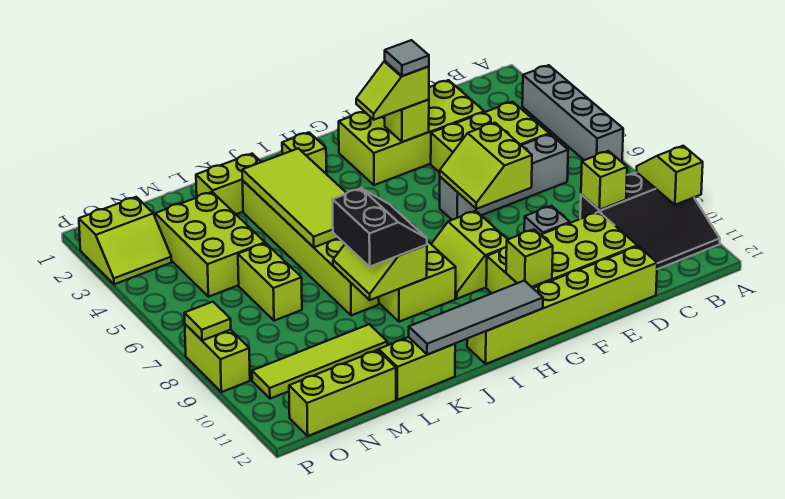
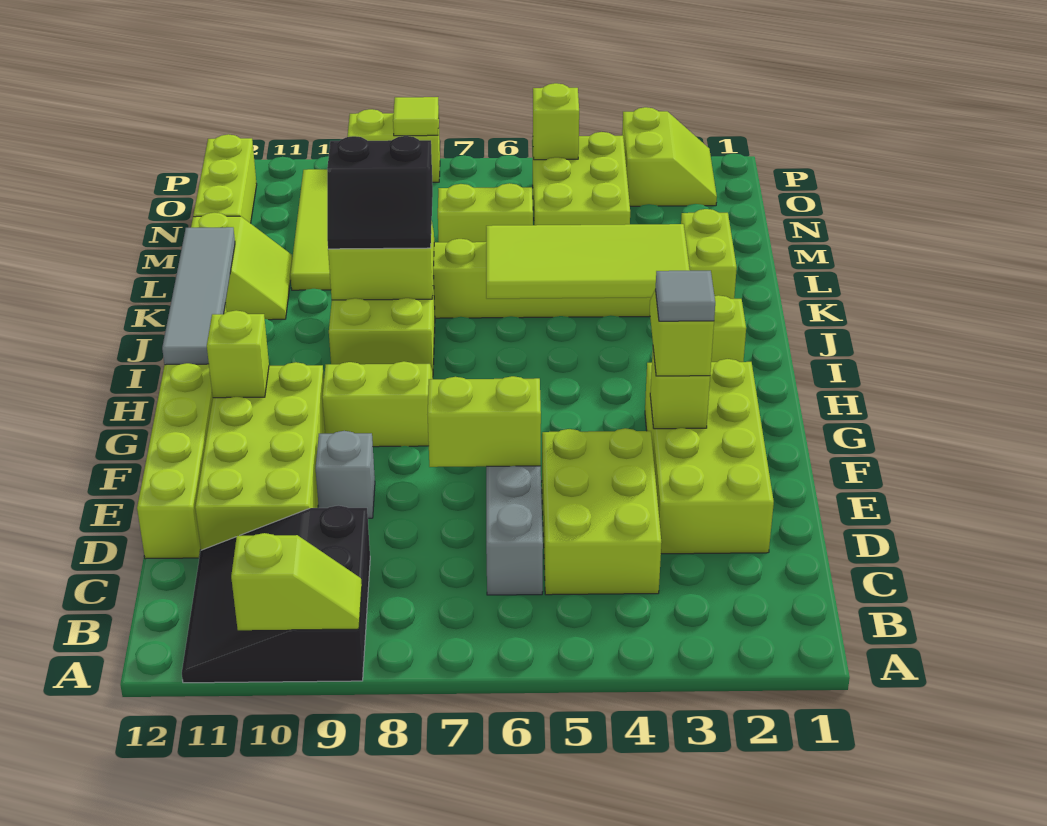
grey 1x4 brick [522,65,623,161] -> none
lime 1x1 brick [581,151,627,210] -> lime 1x1 brick moved to [533,83,579,160]
lime 2x3 brick [155,192,265,297] -> lime 2x3 brick turned to [533,132,630,225]
lime 2x2 slope [79,197,172,284] -> lime 2x2 slope turned to [622,107,717,206]

